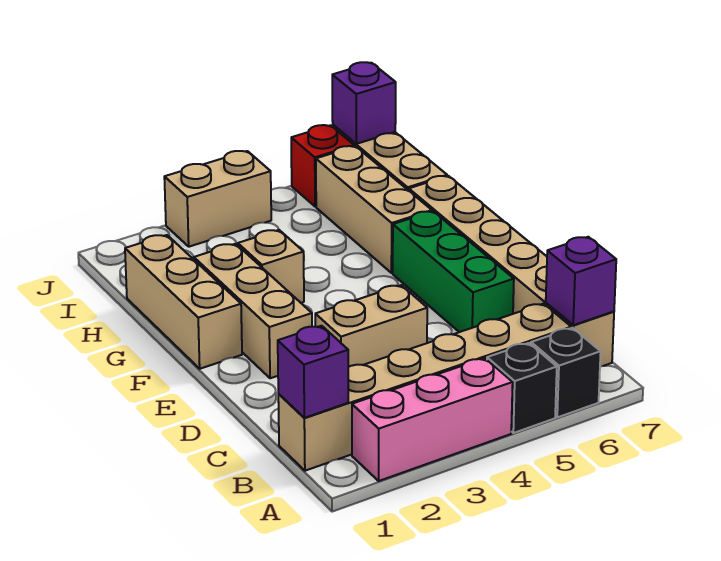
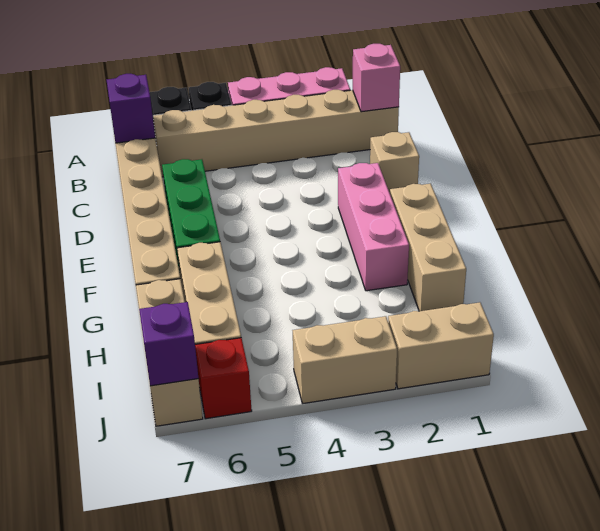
purple 1x1 brick [278,326,348,418] -> pink 1x1 brick [353,44,400,112]
tan 1x2 brick [315,285,427,367] -> tan 1x2 brick moved to [388,302,494,389]
tan 1x3 brick [194,244,312,378] -> pink 1x3 brick [338,163,409,291]
tan 1x1 brick [238,230,304,303] -> tan 1x1 brick moved to [370,132,419,193]

